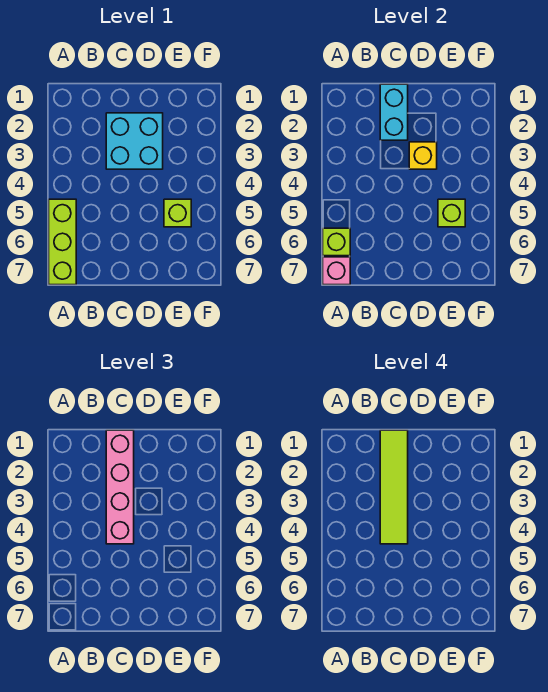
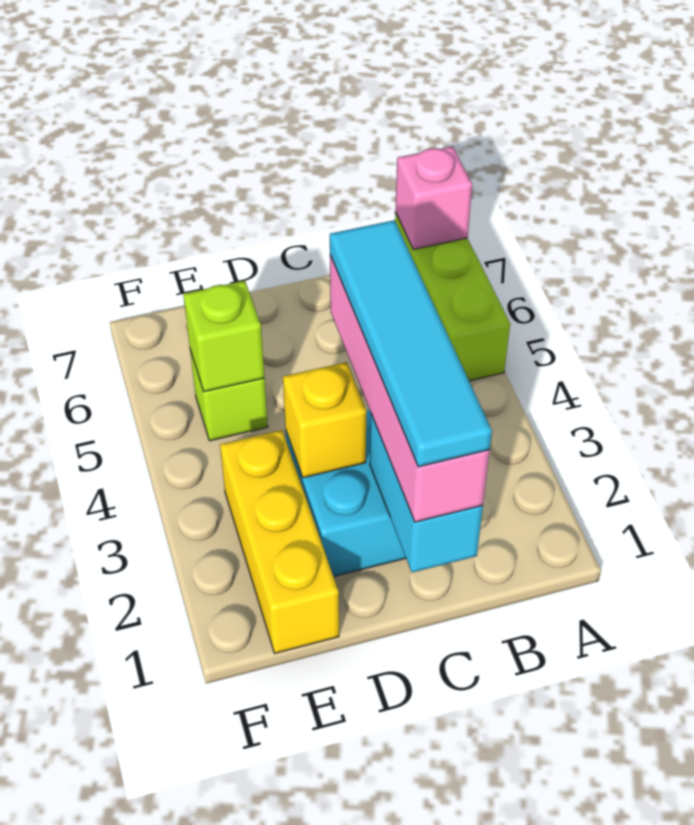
lime 1x1 brick [323,228,350,256] -> none
lime 1x4 tile [380,430,408,544] -> cyan 1x4 tile [330,220,492,467]
none -> yellow 1x3 brick [220,430,339,653]

